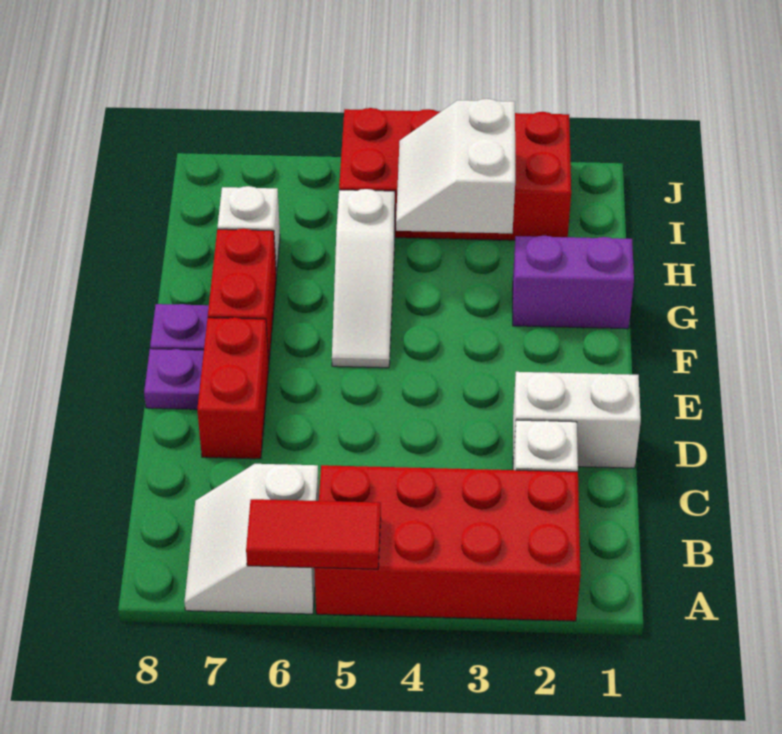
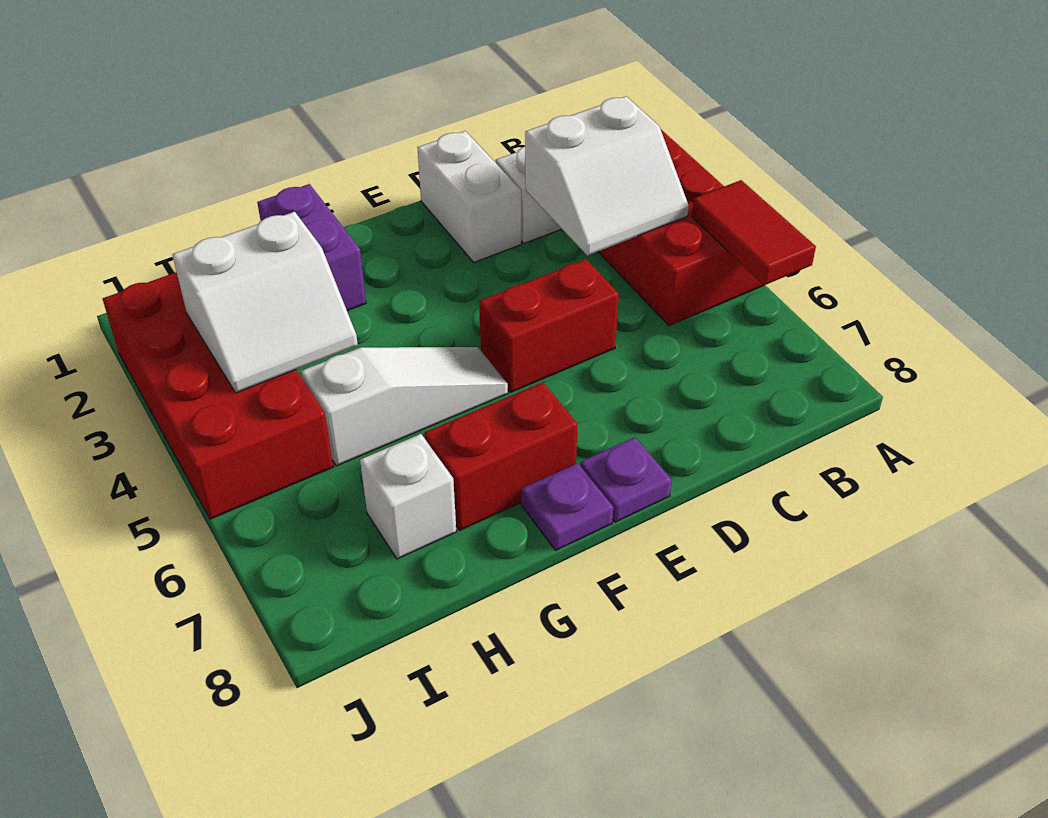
white 2x2 slope [184,464,319,614] -> white 2x2 slope moved to [525,96,689,256]
red 1x2 brick [197,318,269,459] -> red 1x2 brick moved to [479,259,619,392]

